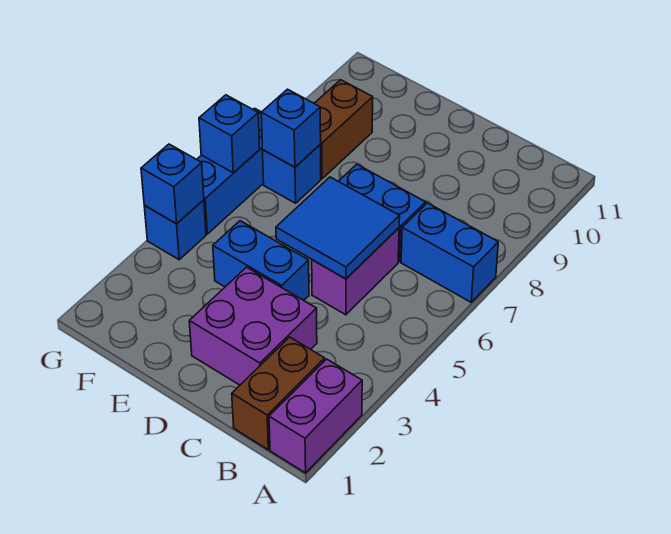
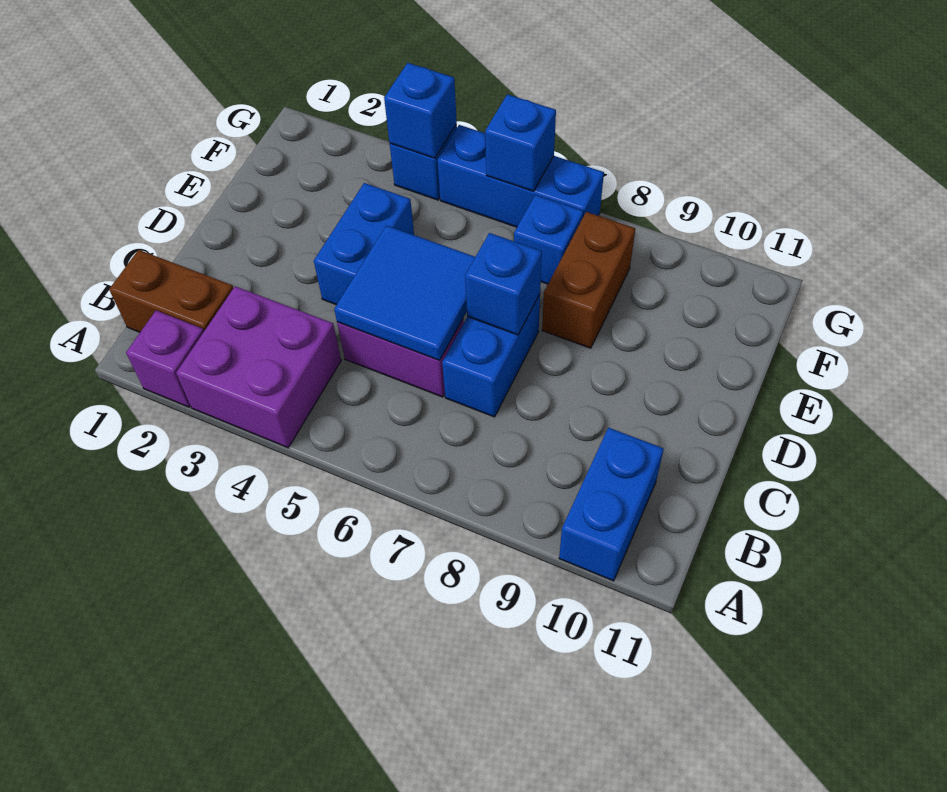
purple 1x2 brick [269,359,362,473] -> purple 1x1 brick [126,311,204,407]
blue 1x2 brick [401,203,498,302] -> blue 1x2 brick moved to [559,428,664,581]
purple 2x2 brick [189,267,317,385] -> purple 2x2 brick moved to [176,286,341,448]
blue 1x1 brick [261,89,321,167] -> blue 1x1 brick moved to [465,233,542,335]
brown 1x2 brick [314,80,373,179] -> brown 1x2 brick turned to [542,212,635,348]

